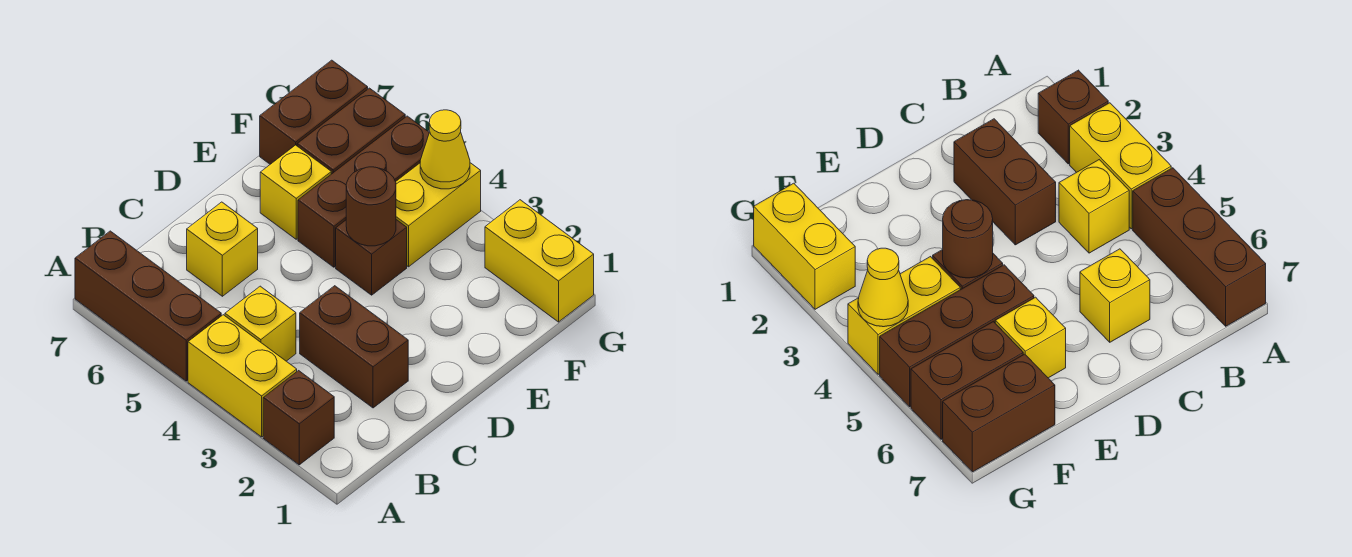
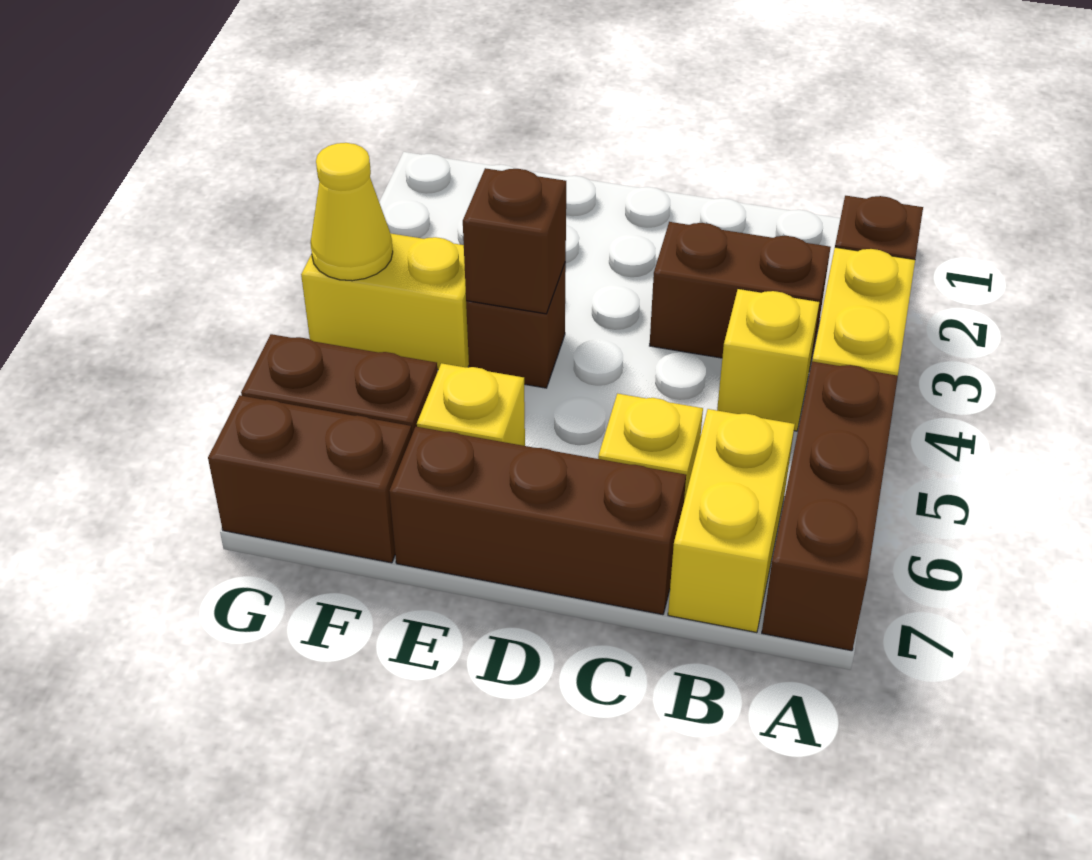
brown 1x2 brick [300,286,408,408] -> brown 1x2 brick turned to [650,222,831,365]
brown 1x1 round brick [346,167,396,246] -> brown 1x1 brick [463,168,566,314]
brown 1x3 brick [298,116,429,267] -> brown 1x3 brick moved to [389,427,686,615]
yellow 1x2 brick [485,200,594,322] -> yellow 1x2 brick moved to [668,409,795,633]

